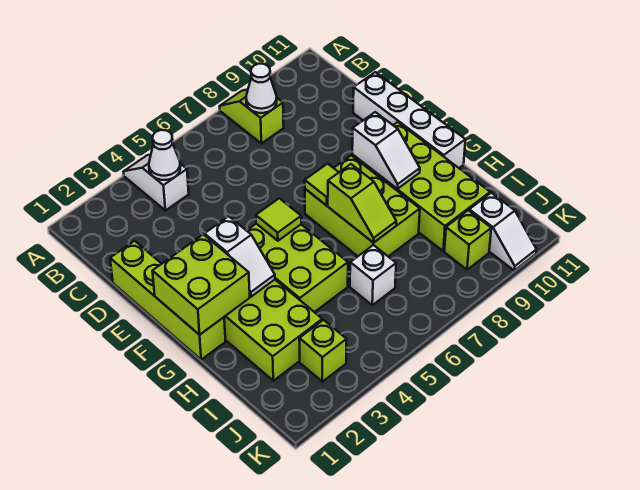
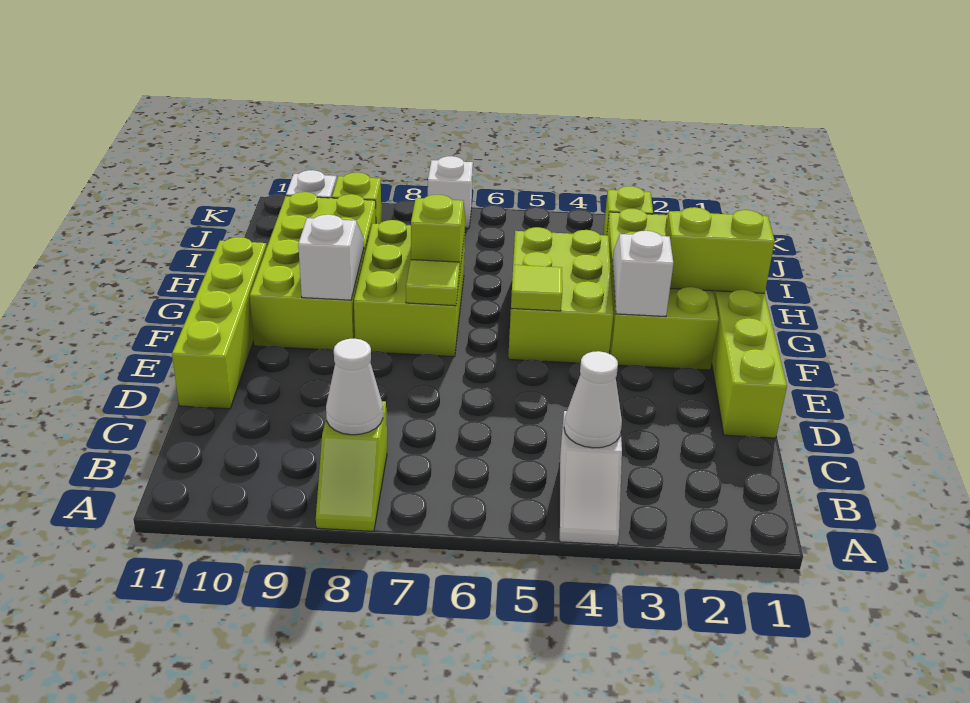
white 1x4 brick [353,72,465,168] -> lime 1x4 brick [172,237,267,409]
lime 2x2 brick [153,234,250,335] -> lime 1x2 brick [665,207,775,293]
white 1x1 brick [350,245,396,305] -> white 1x1 brick moved to [428,156,473,228]

